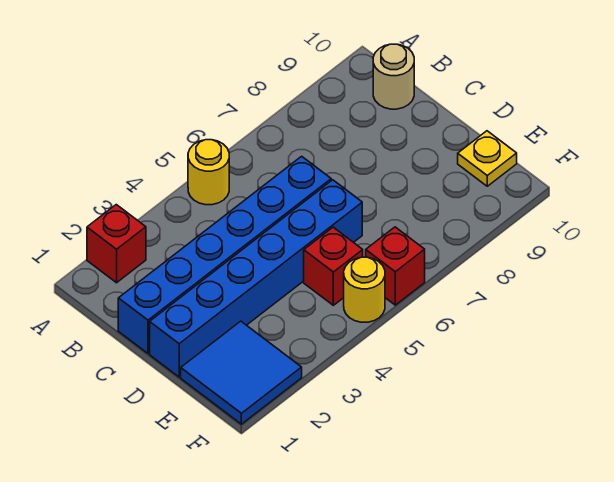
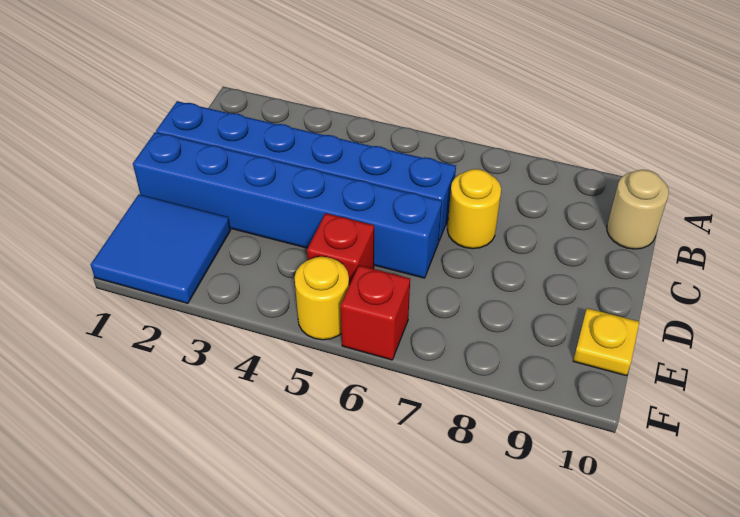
red 1x1 brick [87,205,146,283] -> none
yellow 1x1 round brick [188,140,229,205] -> yellow 1x1 round brick moved to [447,169,501,249]

